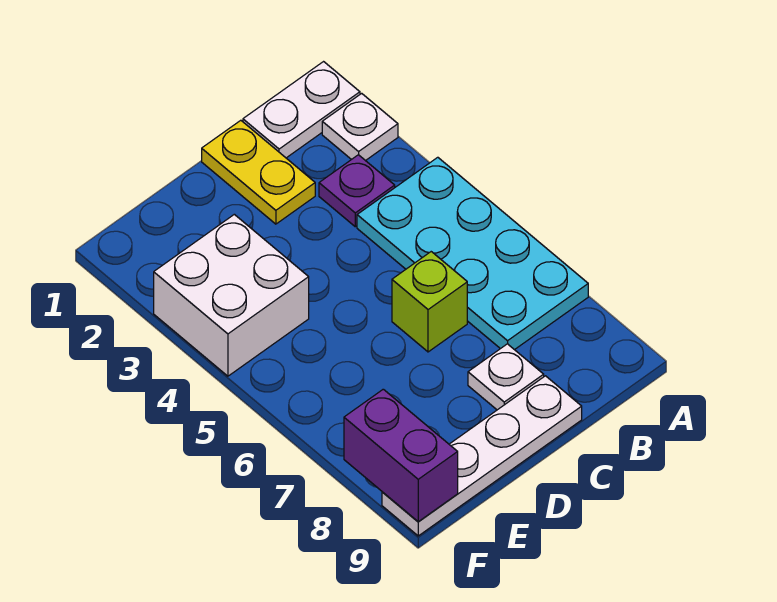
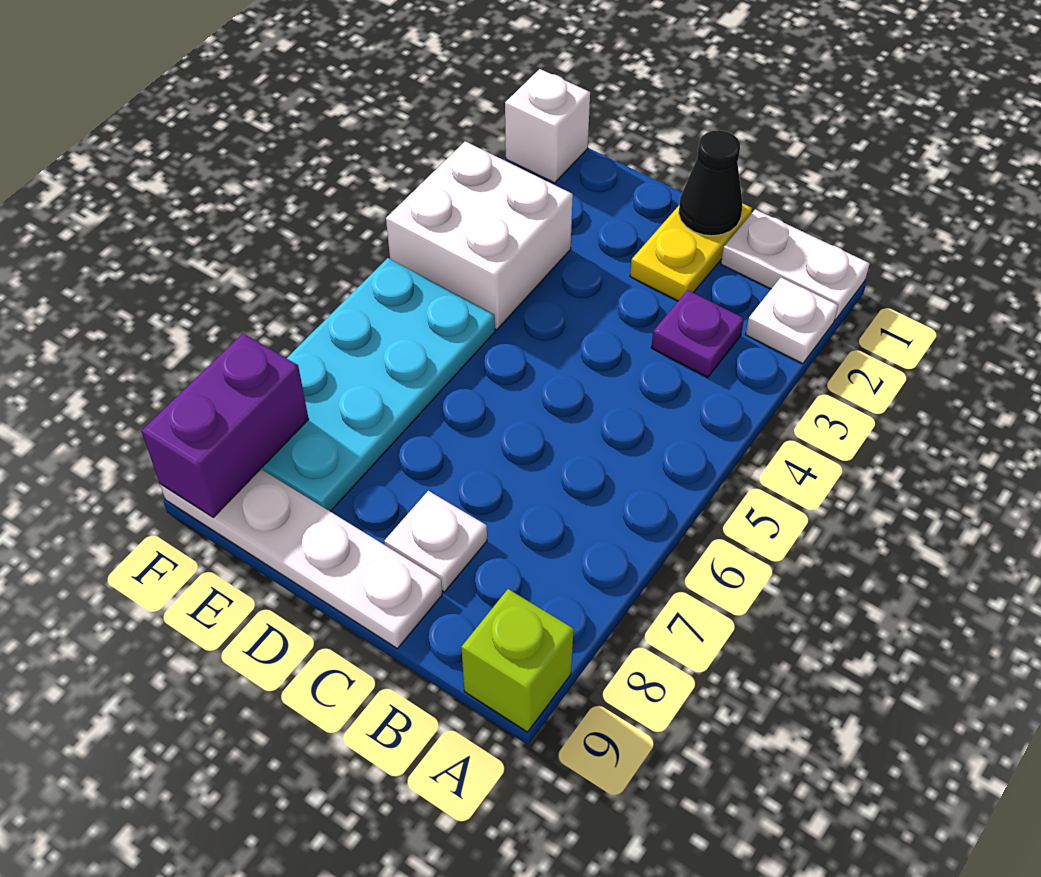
cyan 2x4 plate [357,157,588,350] -> cyan 2x4 plate moved to [261,258,495,512]
none -> black 1x1 cone [679,130,742,236]
lime 1x1 brick [392,252,467,352] -> lime 1x1 brick moved to [461,589,574,732]
none -> white 1x1 brick [505,69,590,183]

